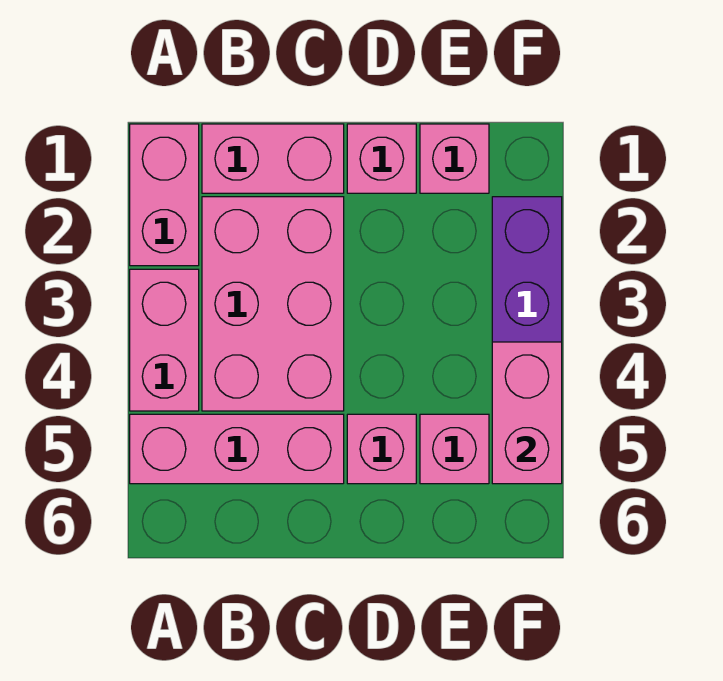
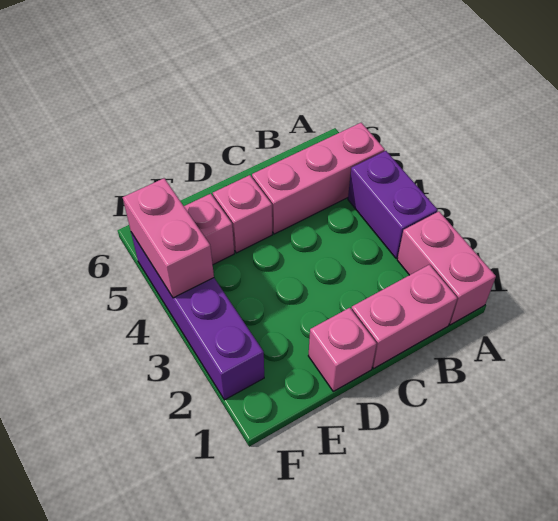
pink 1x2 brick [130,269,199,411] -> purple 1x2 brick [348,151,438,258]
pink 2x3 brick [202,197,344,411] -> none
pink 1x1 brick [420,124,489,193] -> none

